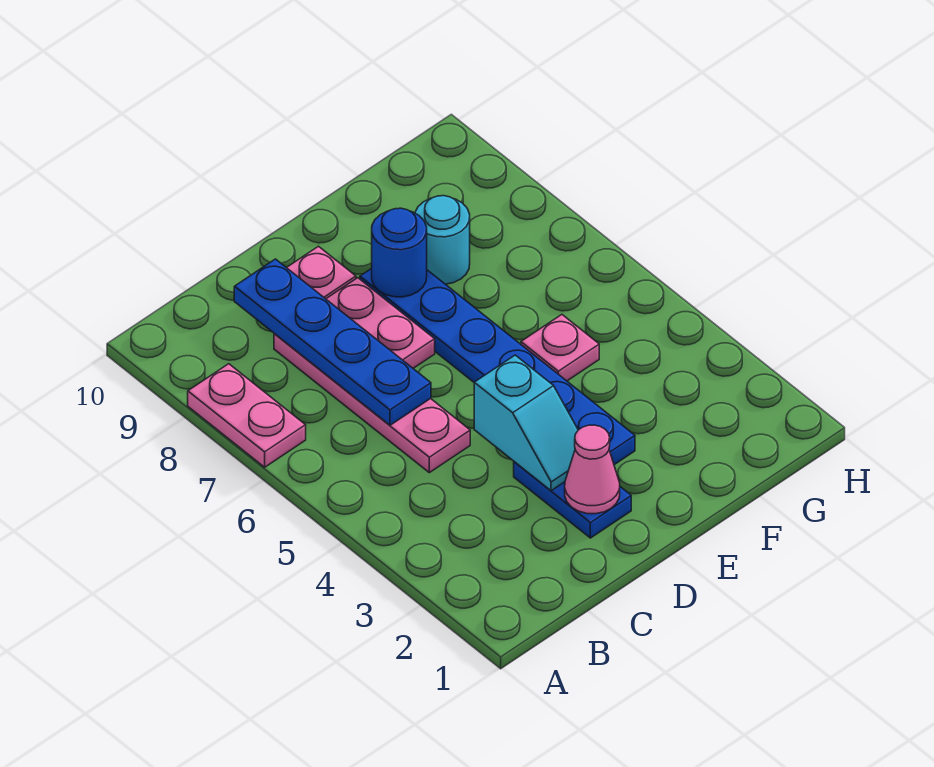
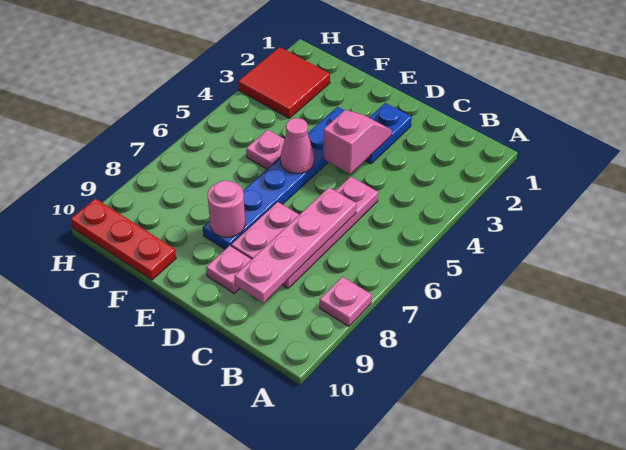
pink 1x2 plate [188,364,306,467] -> pink 1x1 plate [320,277,371,326]
blue 1x4 plate [234,259,431,425] -> pink 1x4 plate [234,187,357,303]
pink 1x1 cone [565,425,620,514] -> pink 1x1 cone moved to [280,118,314,174]
cyan 1x2 slope [474,355,578,491] -> pink 1x2 slope [323,110,392,174]
blue 1x1 round brick [372,208,427,297] -> pink 1x1 round brick [207,181,245,237]
cyan 1x1 round brick [415,196,470,284] -> none
none -> red 1x3 plate [71,198,176,280]
none -> red 2x2 tile [238,47,330,118]

